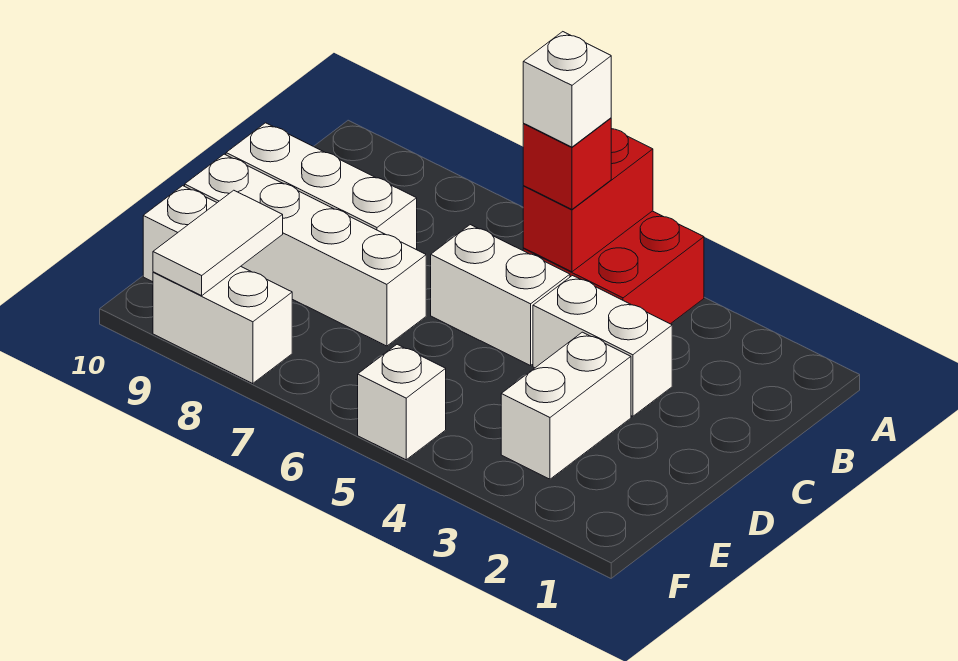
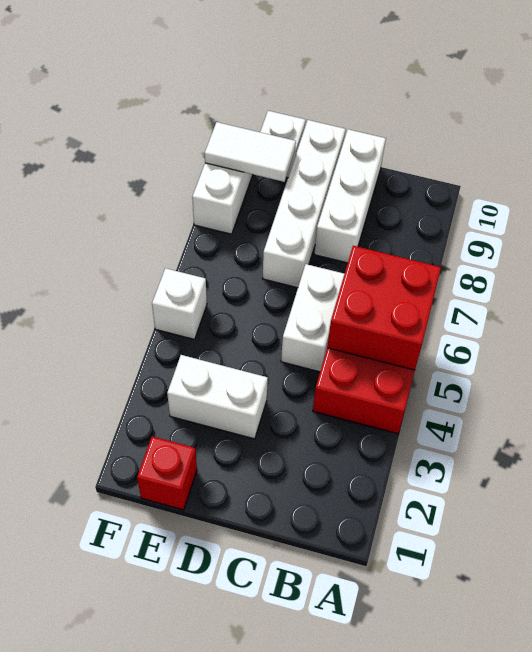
red 1x2 brick [523,128,653,272] -> red 2x2 brick [327,246,441,370]
red 1x1 brick [523,118,611,209] -> red 1x1 brick moved to [137,436,197,510]
white 1x1 brick [523,32,611,147] -> none
white 1x2 brick [533,276,672,416] -> none

